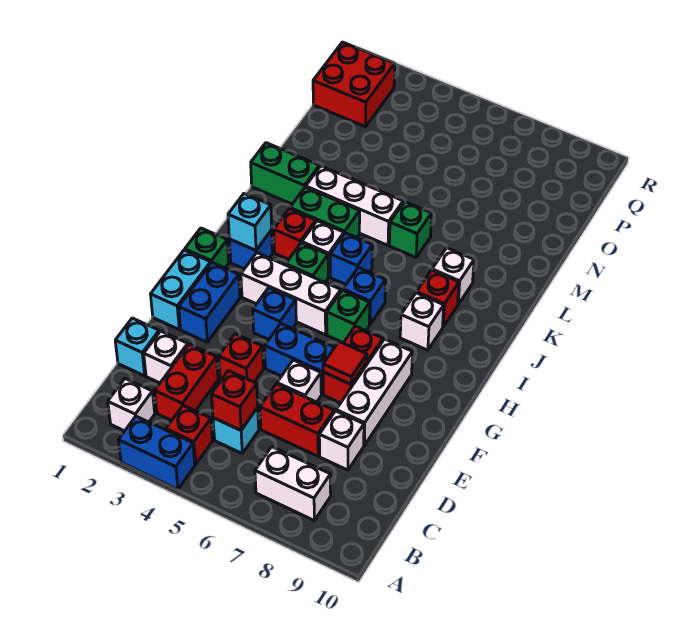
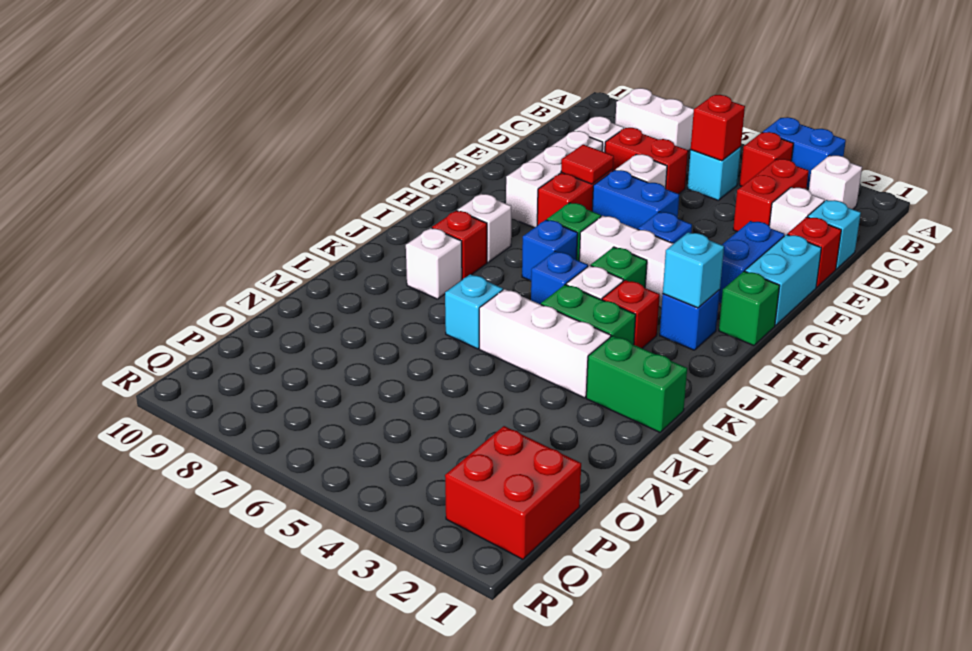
red 1x1 brick [219,334,263,382] -> red 1x1 brick moved to [787,217,841,287]
green 1x1 brick [389,202,432,257] -> cyan 1x1 brick [445,274,503,349]

